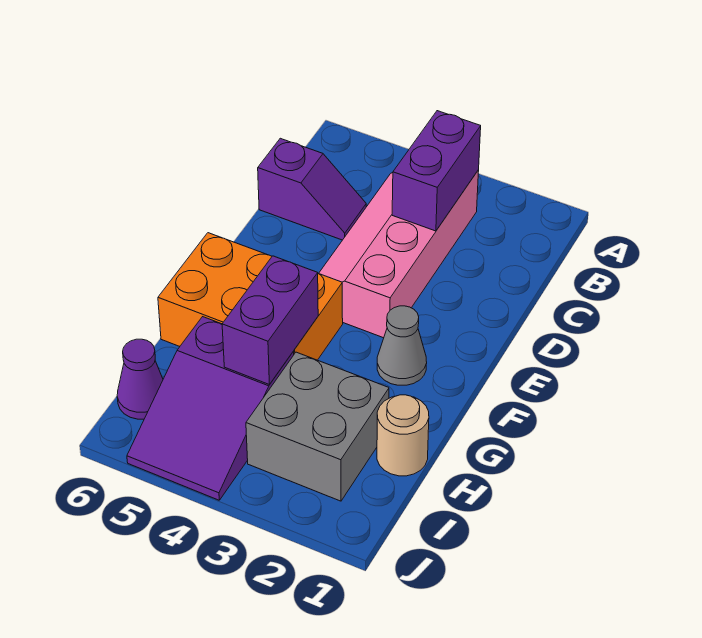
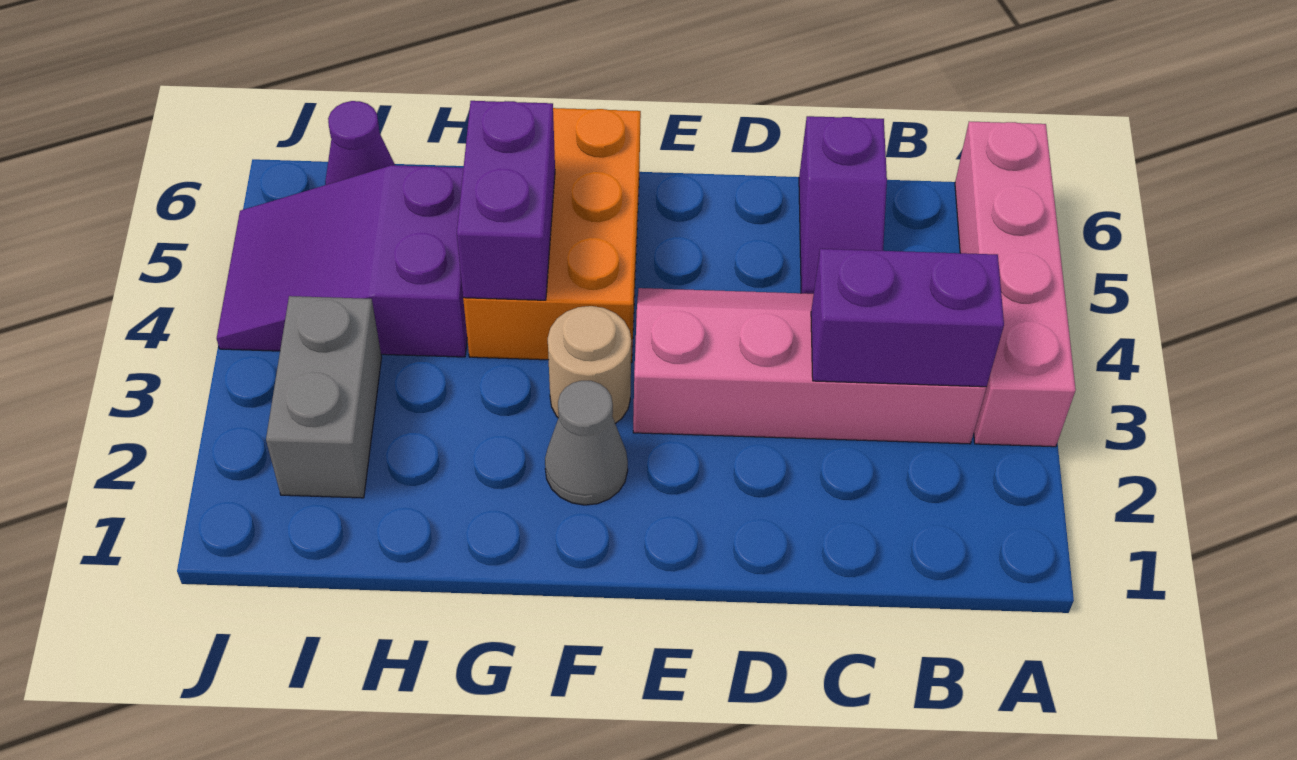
none -> pink 1x4 brick [955,122,1076,447]
purple 1x2 brick [222,256,318,385] -> purple 1x2 brick turned to [457,101,555,300]
tan 1x1 round brick [377,395,429,476] -> tan 1x1 round brick moved to [548,306,631,423]
grey 2x2 brick [246,352,389,501] -> grey 1x2 brick [266,296,382,498]

